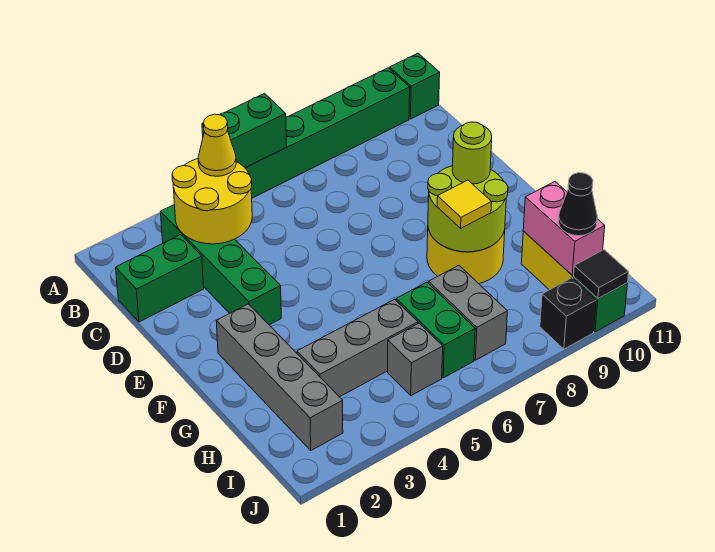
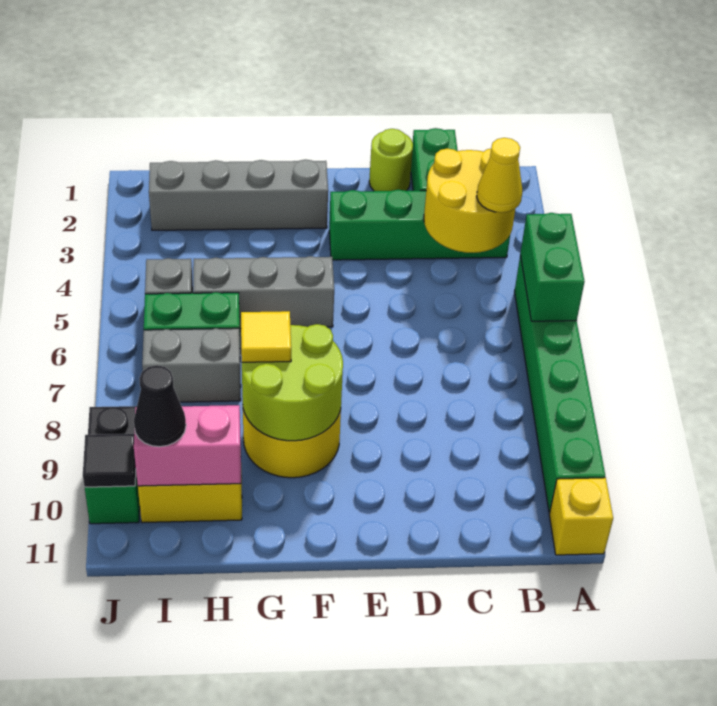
green 1x1 brick [390,53,440,119] -> yellow 1x1 brick [549,478,613,555]
lime 1x1 round brick [452,122,492,184] -> lime 1x1 round brick moved to [369,129,413,191]
grey 1x3 brick [297,299,418,397] -> grey 1x3 brick turned to [193,256,334,329]

